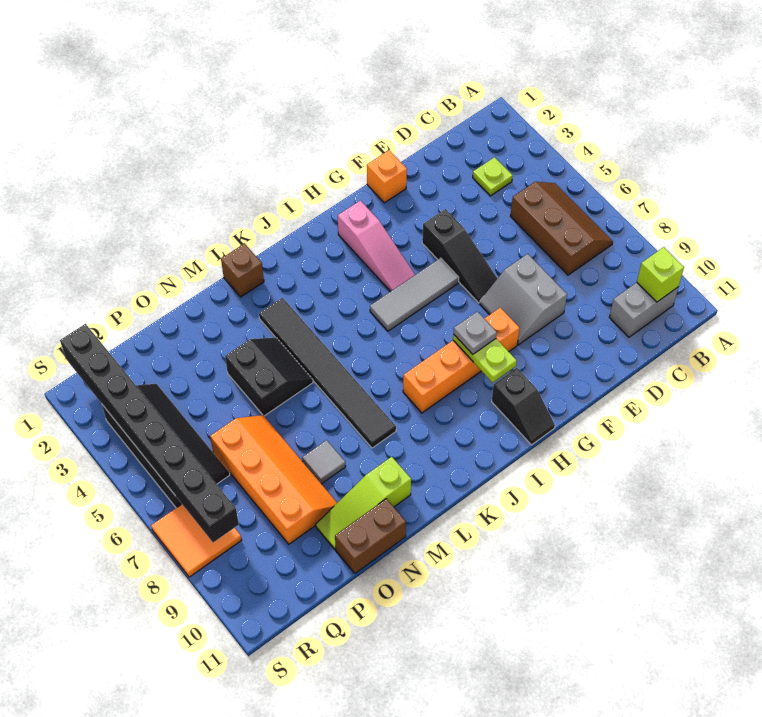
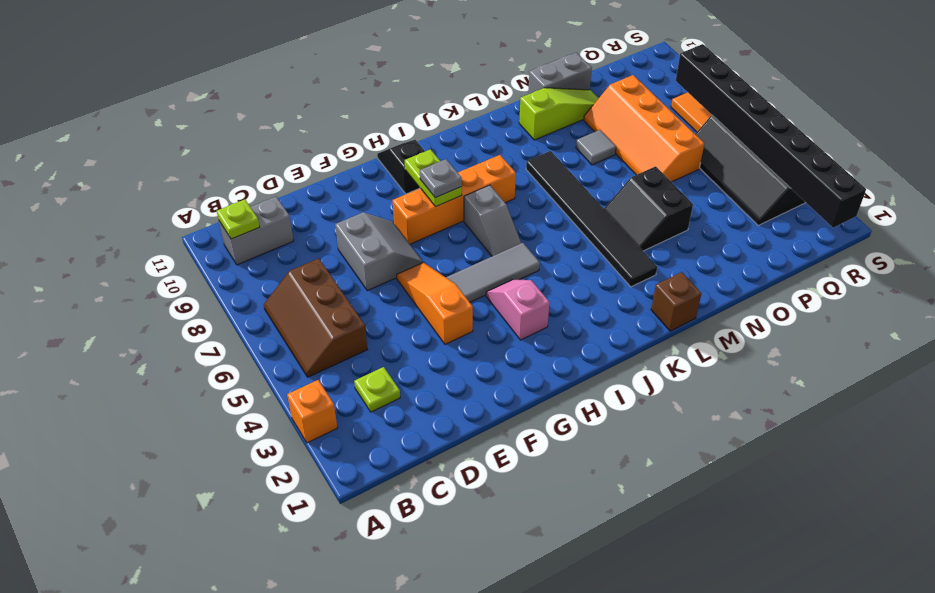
lime 1x1 brick [637,247,684,302] -> lime 1x1 plate [217,199,260,239]
orange 1x1 brick [367,150,407,203] -> orange 1x1 brick moved to [287,380,337,443]
black 1x3 slope [422,209,498,303] -> orange 1x3 slope [397,263,473,344]
pink 1x3 slope [338,200,415,292] -> pink 1x2 slope [486,280,549,340]
none -> grey 1x2 slope [464,185,521,256]
brown 1x2 brick [335,499,406,574] -> grey 1x2 brick [528,52,592,94]

